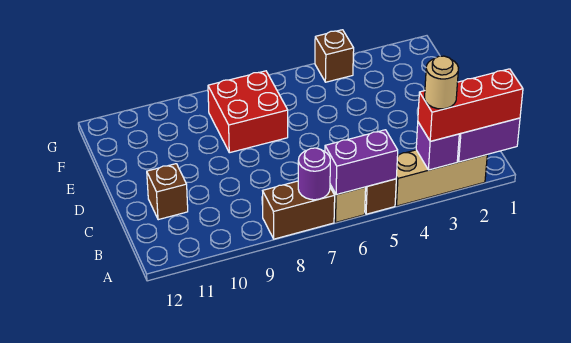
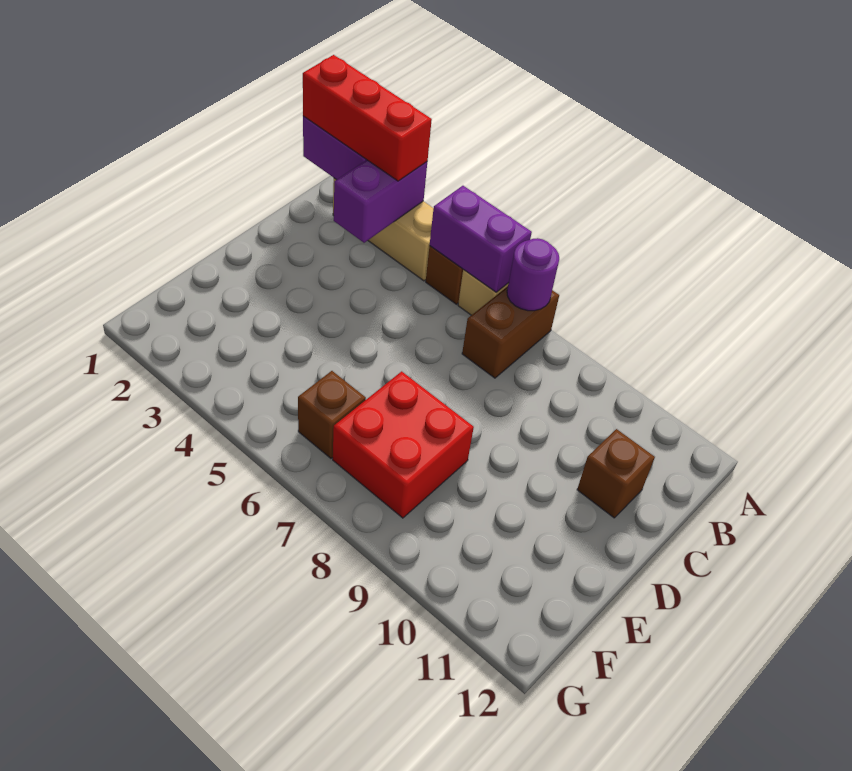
purple 1x1 brick [416,122,459,170] -> purple 1x2 brick [334,160,427,243]
tan 1x1 round brick [425,56,458,109] -> none
brown 1x2 brick [263,181,335,239] -> brown 1x2 brick turned to [462,286,559,378]
brown 1x1 brick [315,30,354,82] -> brown 1x1 brick moved to [298,371,366,458]

